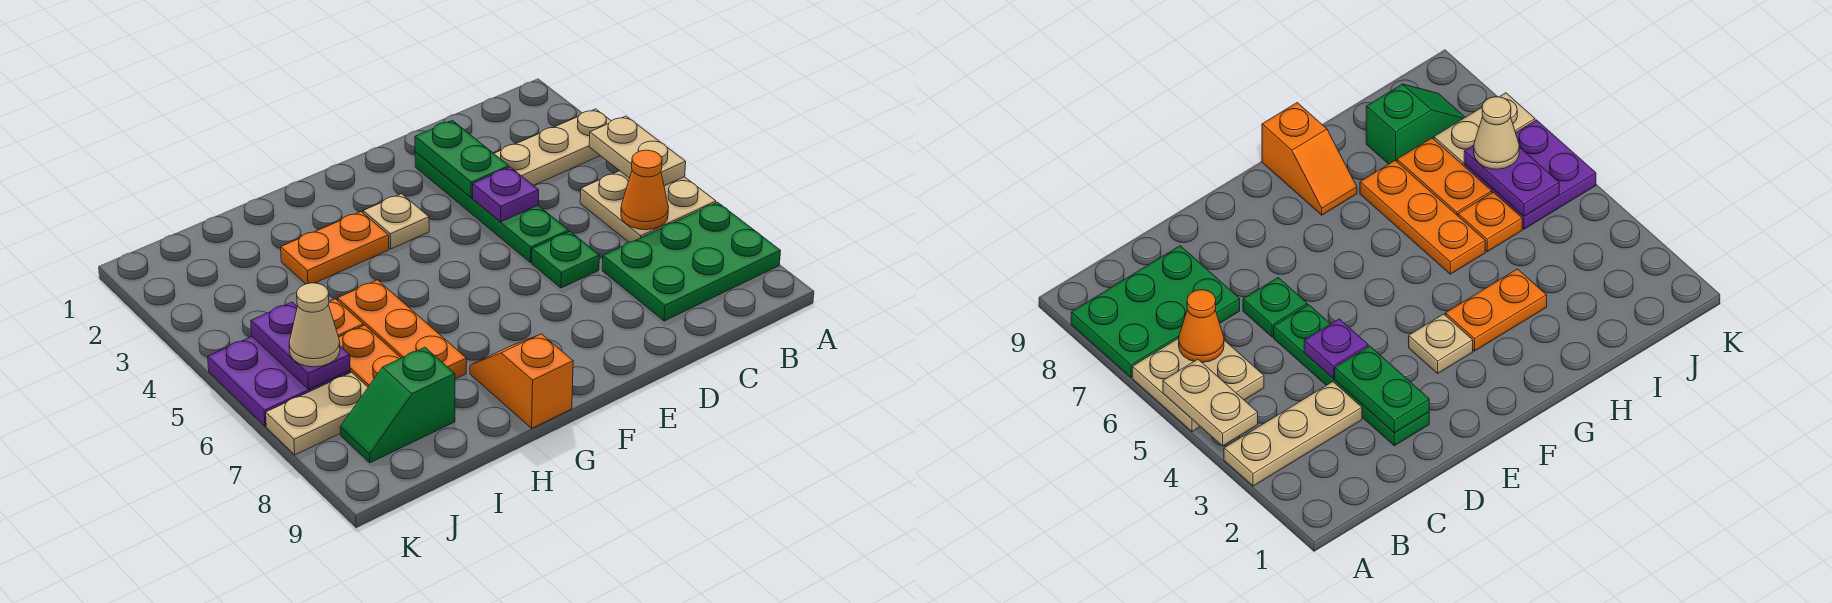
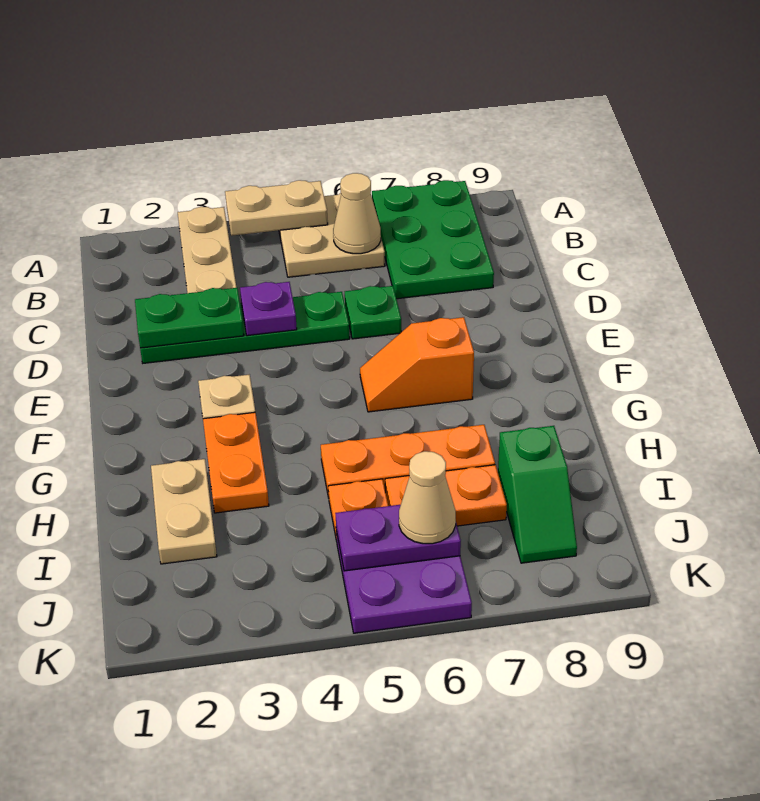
orange 1x1 cone [621,150,669,230] -> tan 1x1 cone [333,173,381,254]
orange 1x2 slope [470,334,573,428] -> orange 1x2 slope moved to [360,317,474,412]
tan 1x2 plate [266,372,368,455] -> tan 1x2 plate moved to [151,459,217,564]

